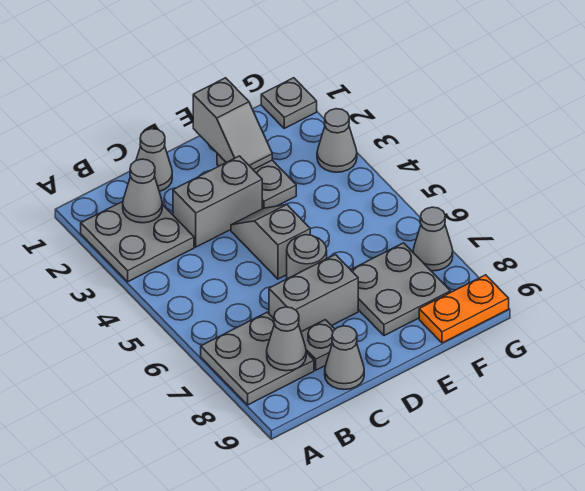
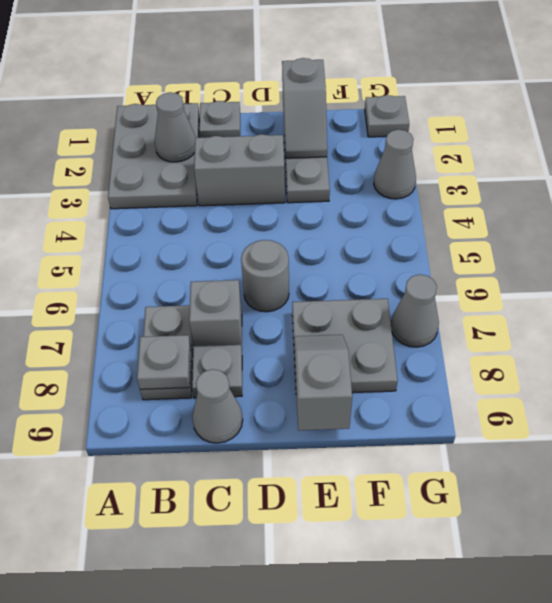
grey 2x2 plate [81,202,194,282] -> grey 2x3 plate [108,103,199,209]
grey 2x2 plate [201,312,314,405] -> grey 1x2 plate [140,305,193,400]
grey 1x1 cone [267,307,306,371] -> grey 1x1 plate [137,335,191,389]
grey 1x1 cone [136,129,172,191] -> grey 1x1 plate [199,101,240,138]
grey 1x2 brick [269,255,358,332] -> grey 1x1 brick [189,280,242,348]
grey 1x2 slope [231,205,310,279] -> grey 1x2 slope moved to [294,335,352,430]
orange 1x2 plate [419,275,509,343] -> none

